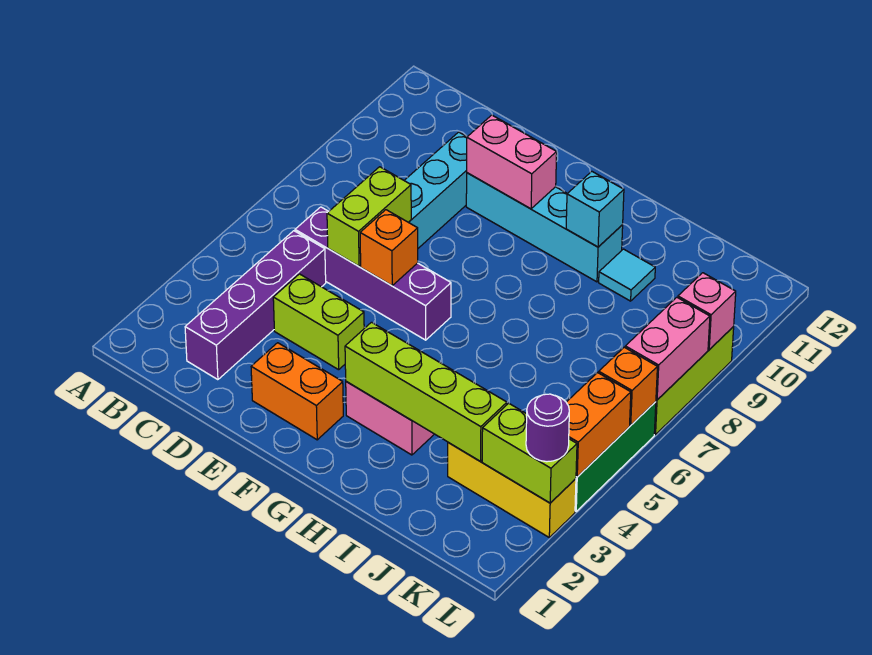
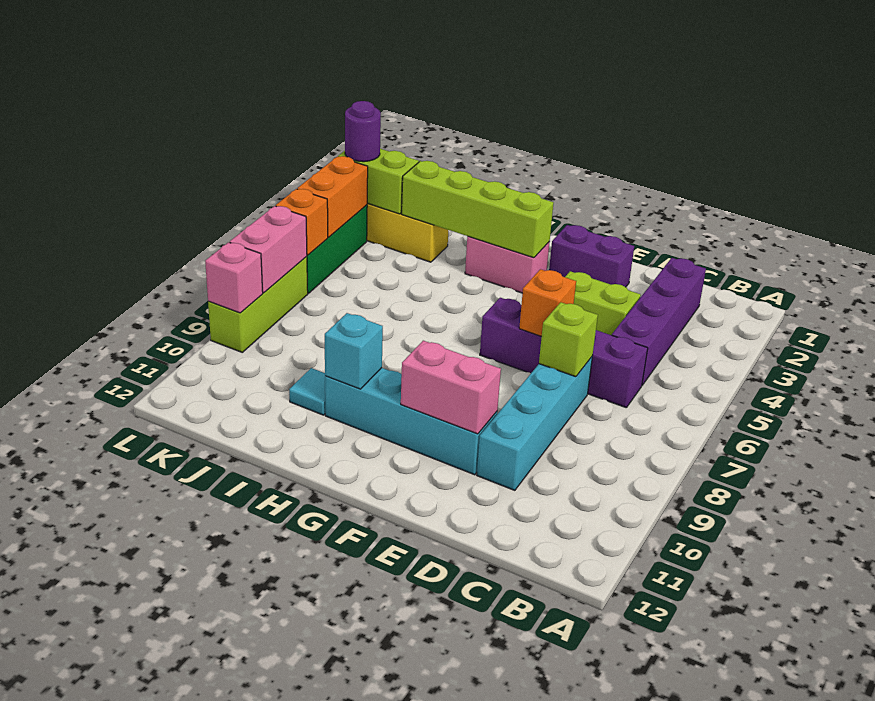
lime 1x2 brick [327,167,411,266] -> lime 1x1 brick [539,302,598,377]
orange 1x2 brick [251,343,343,440] -> purple 1x2 brick [549,225,634,287]

